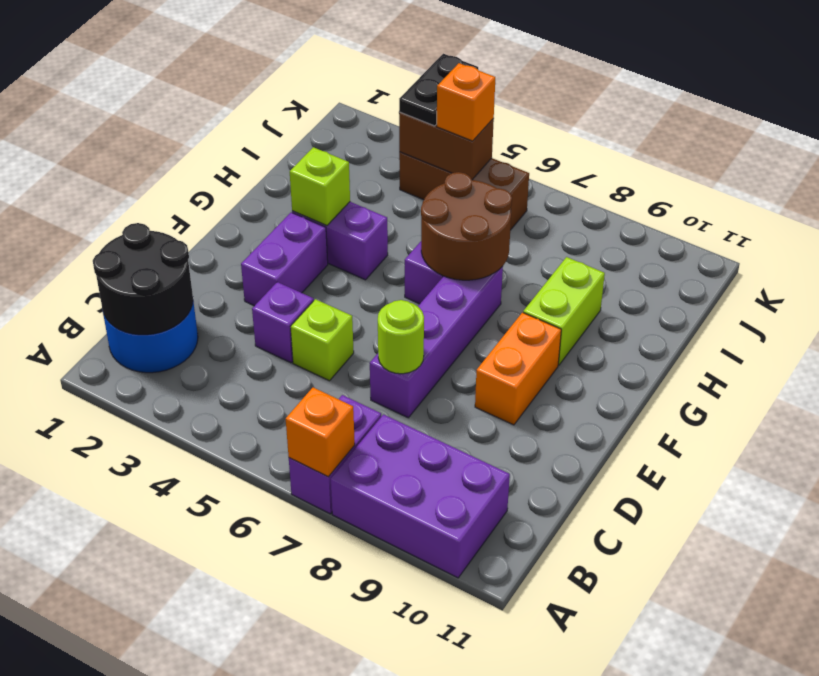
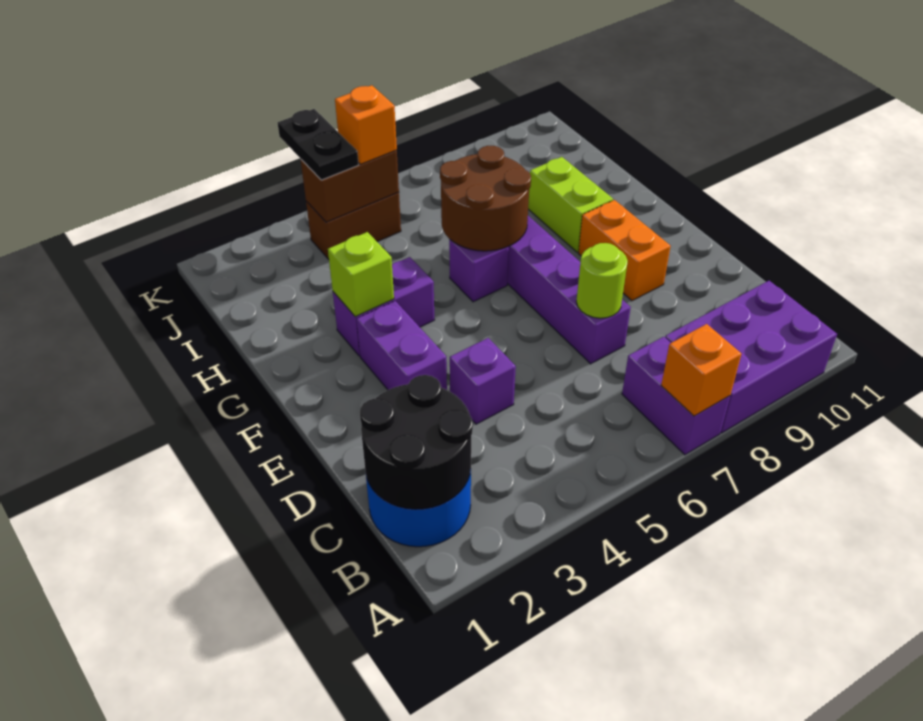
lime 1x1 brick [291,299,354,381] -> none
brown 1x3 brick [399,152,529,230] -> brown 1x2 brick [306,192,401,259]

